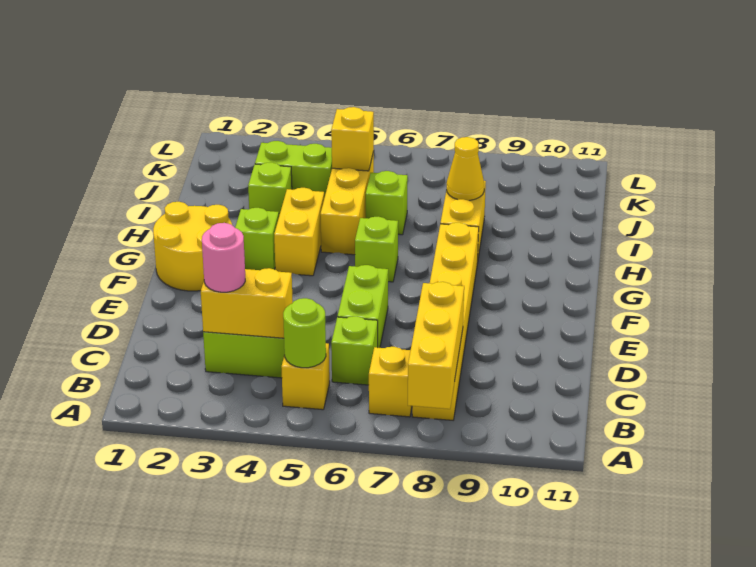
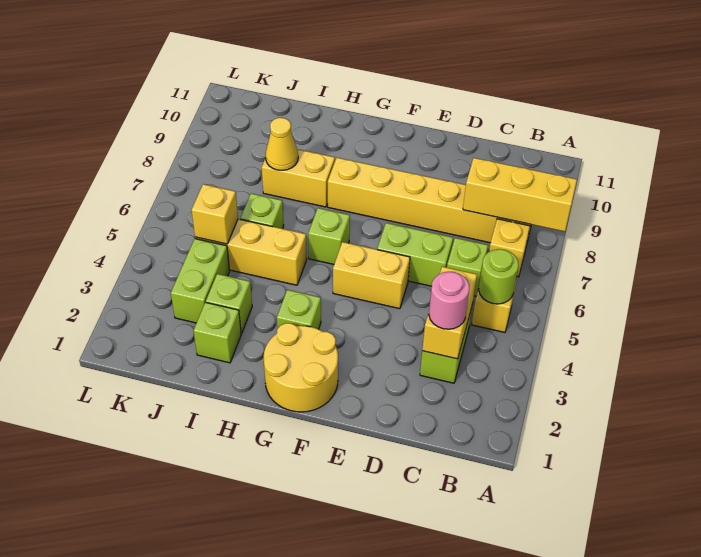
yellow 1x2 brick [274,188,324,276] -> yellow 1x2 brick moved to [333,242,410,309]
none -> lime 1x1 brick [194,302,241,363]

